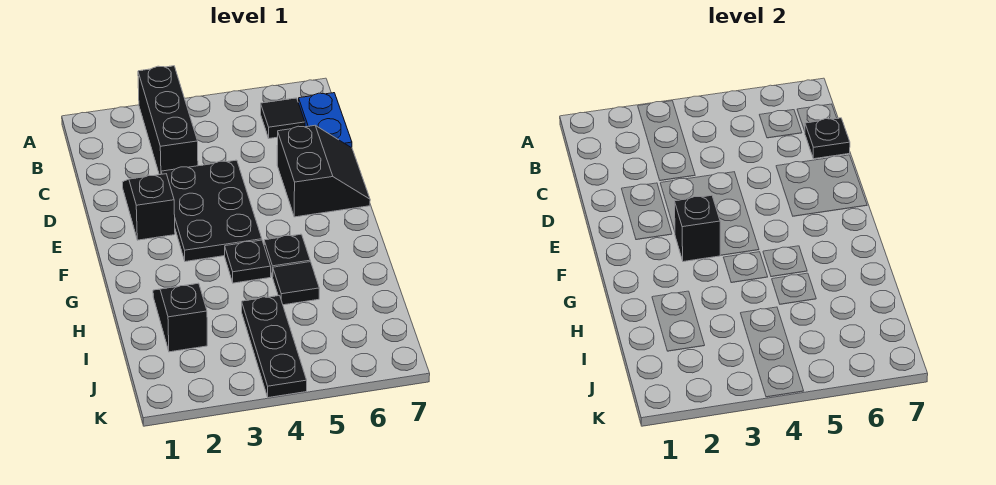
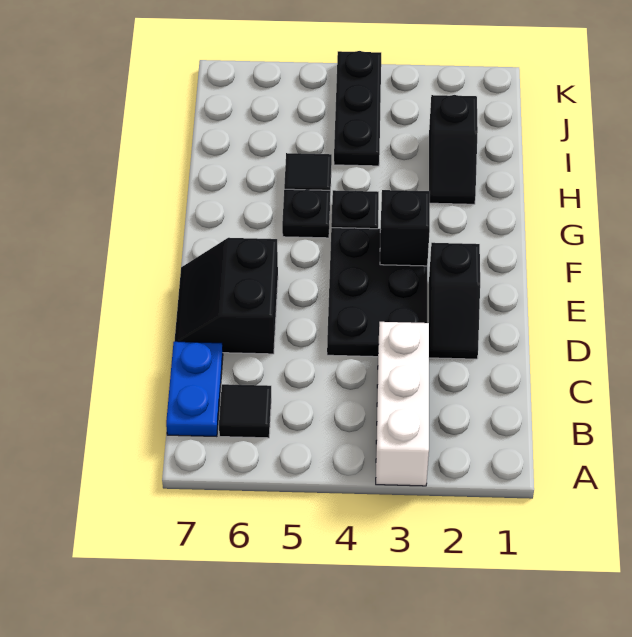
black 1x3 brick [138,66,198,175] -> white 1x3 brick [376,322,429,486]
black 1x1 plate [805,118,850,159] -> none

